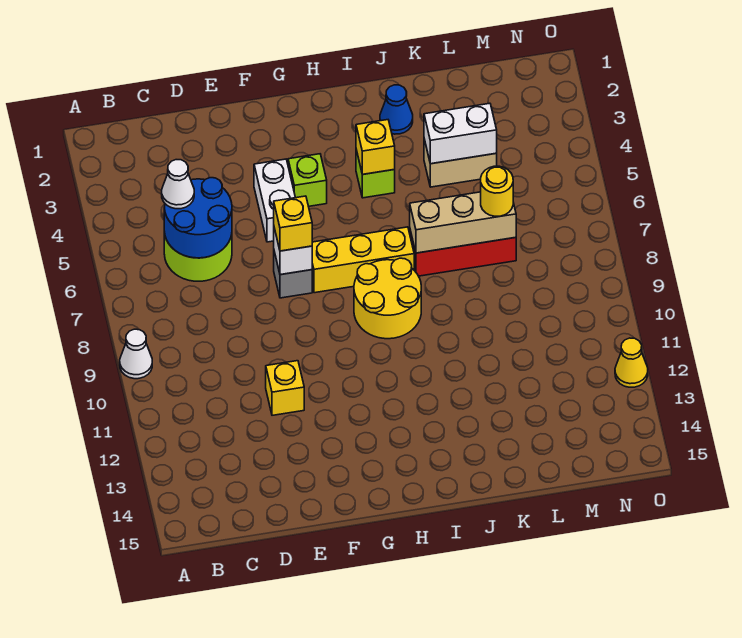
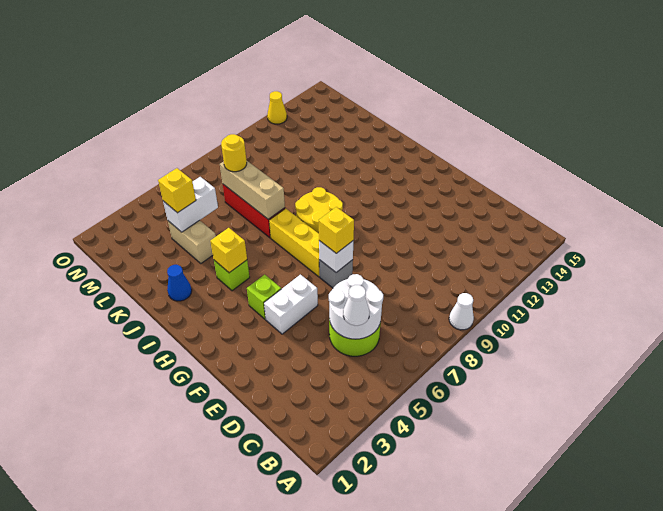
blue 2x2 round brick [164,178,232,258] -> white 2x2 round brick [329,274,383,339]
yellow 1x1 brick [266,361,304,415] -> yellow 1x1 brick moved to [158,168,196,213]
white 1x2 brick [424,103,497,164] -> white 1x2 brick turned to [163,177,218,232]

